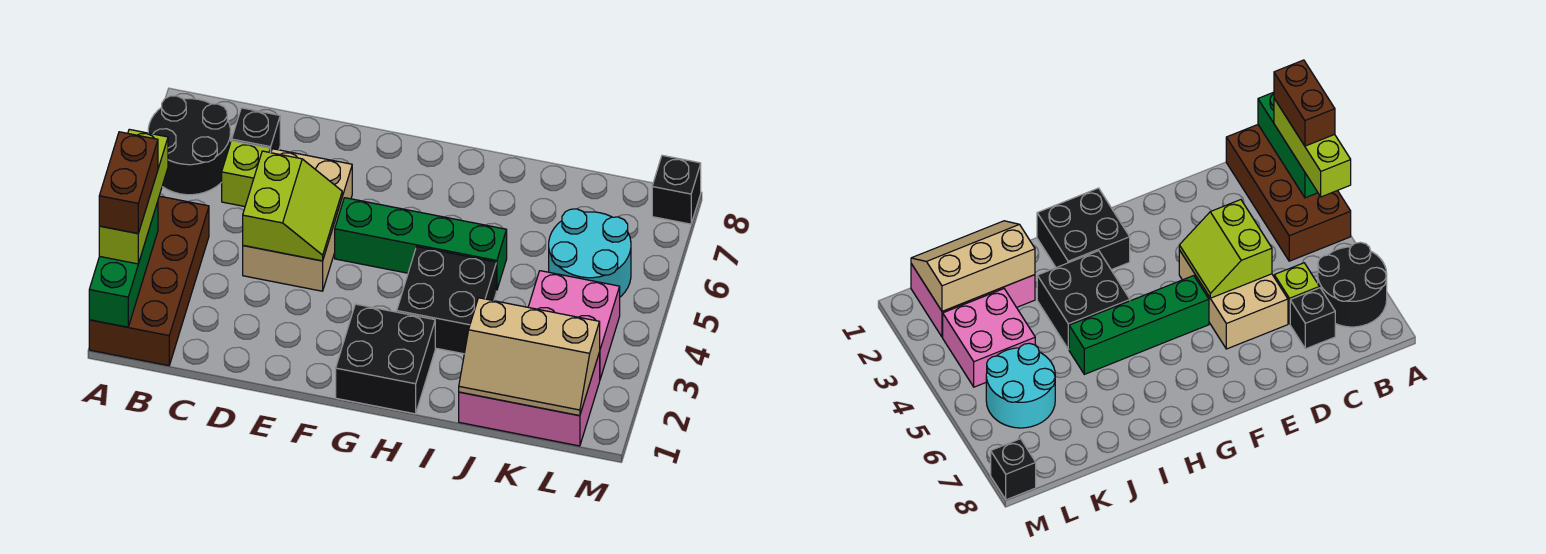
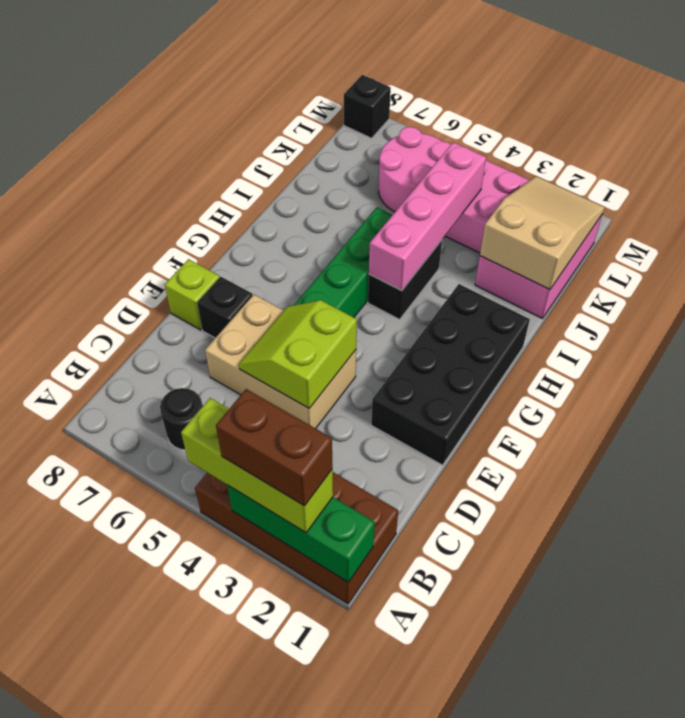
black 2x2 round brick [148,96,231,195] -> black 1x1 round brick [160,388,203,450]
lime 1x1 brick [222,141,270,207] -> lime 1x1 brick moved to [165,259,220,330]
black 1x1 brick [232,108,280,152] -> black 1x1 brick moved to [197,277,253,338]
lime 2x2 slope [243,151,342,261] -> lime 2x2 slope turned to [239,300,357,408]
black 2x2 brick [336,304,435,414] -> black 2x4 brick [371,284,530,465]
black 2x2 brick [397,247,496,354] -> black 1x2 brick [368,240,442,319]
none -> pink 1x4 brick [369,142,486,291]
tan 2x3 slope [459,298,600,416] -> tan 2x3 slope turned to [480,176,604,290]
cyan 2x2 round brick [549,209,631,297] -> pink 2x2 round brick [379,127,451,212]

